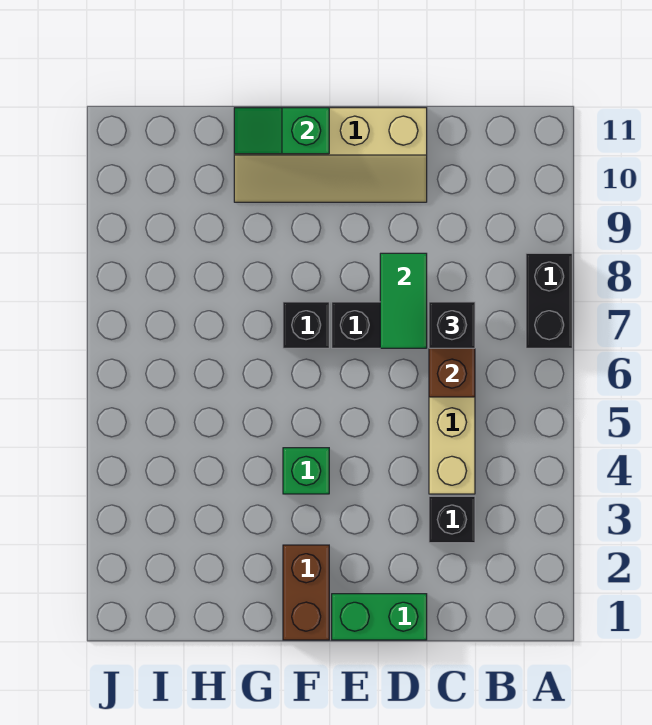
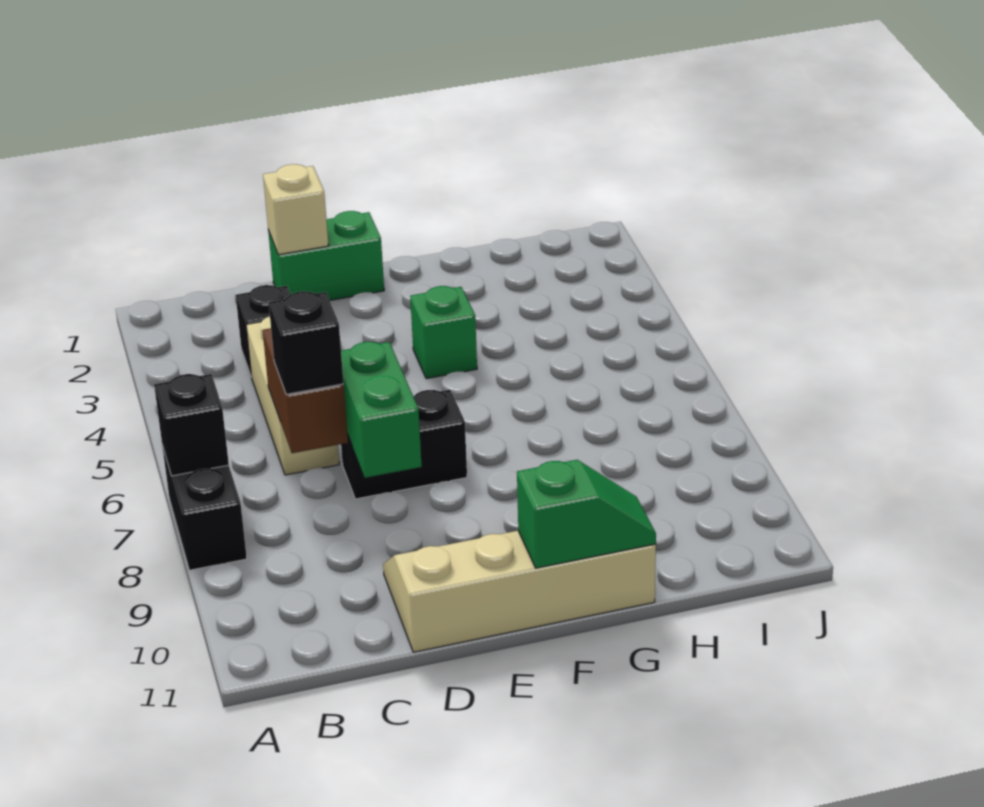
none -> tan 1x1 brick [263,164,328,255]
green 1x2 tile [380,253,427,348] -> green 1x2 brick [341,342,422,478]
brown 1x2 brick [283,545,329,640] -> none
black 1x1 brick [283,302,329,348] -> black 1x1 brick moved to [154,374,229,476]

